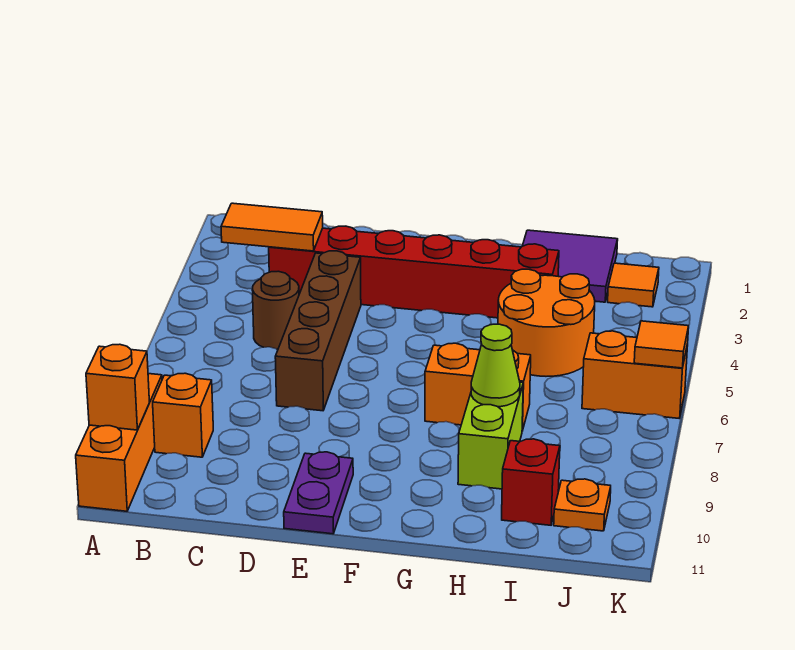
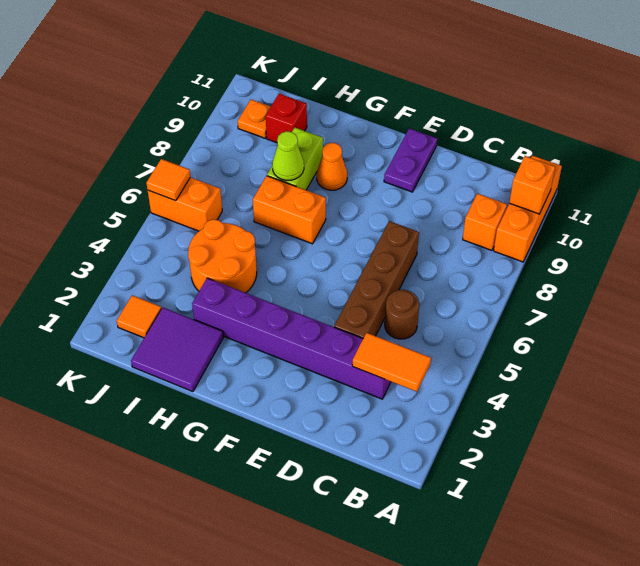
red 1x6 brick [269,226,559,318] -> purple 1x6 brick [192,278,391,399]
none -> orange 1x1 cone [317,143,347,190]

